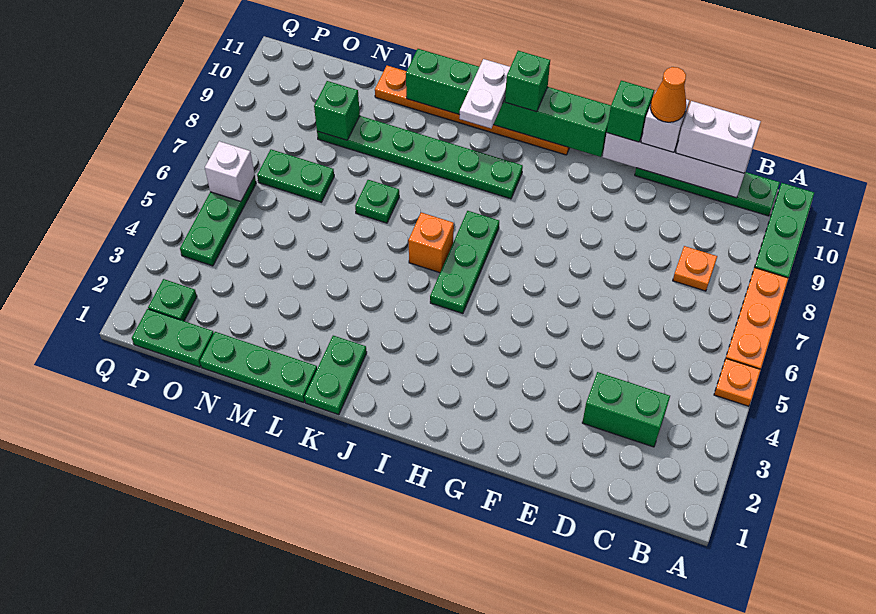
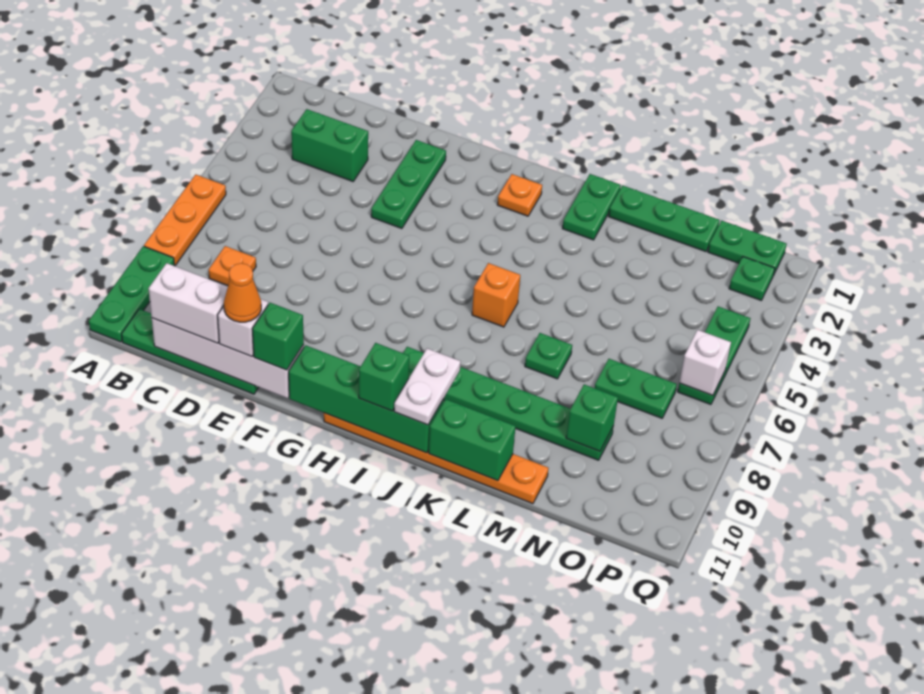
orange 1x1 plate [714,359,761,406] -> orange 1x1 plate moved to [497,174,542,216]
green 1x3 plate [430,211,499,314] -> green 1x3 plate moved to [371,140,446,229]

